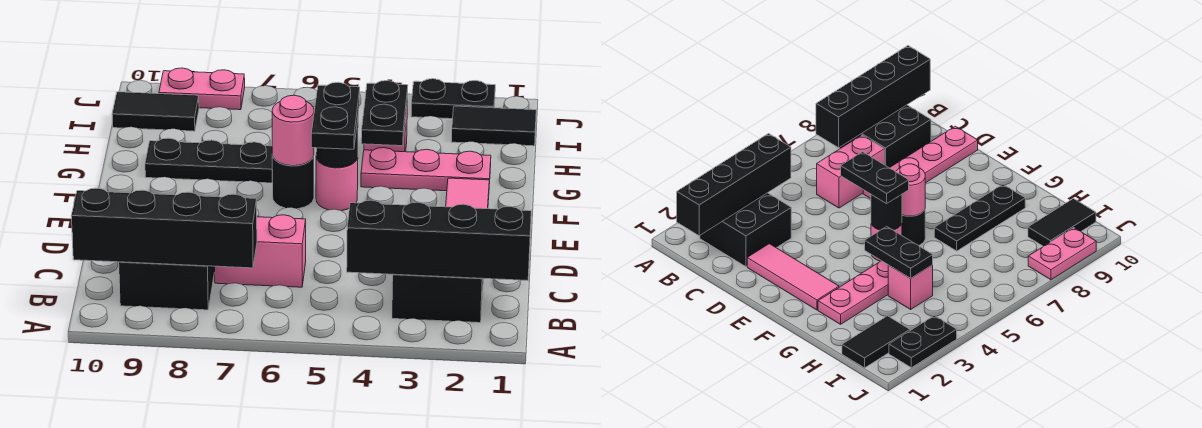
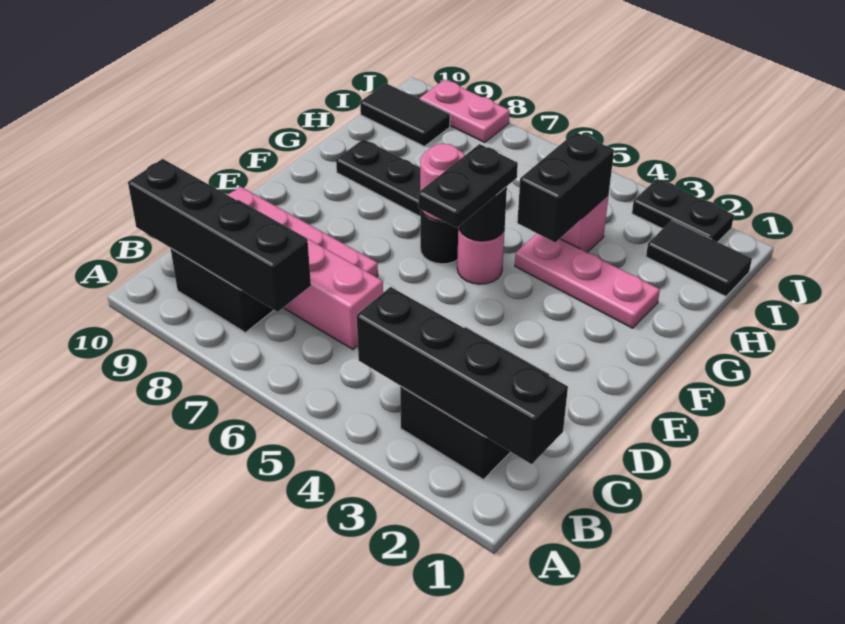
pink 1x3 tile [446,178,489,209] -> none
black 1x2 plate [361,81,408,146] -> black 1x2 brick [517,132,614,242]

